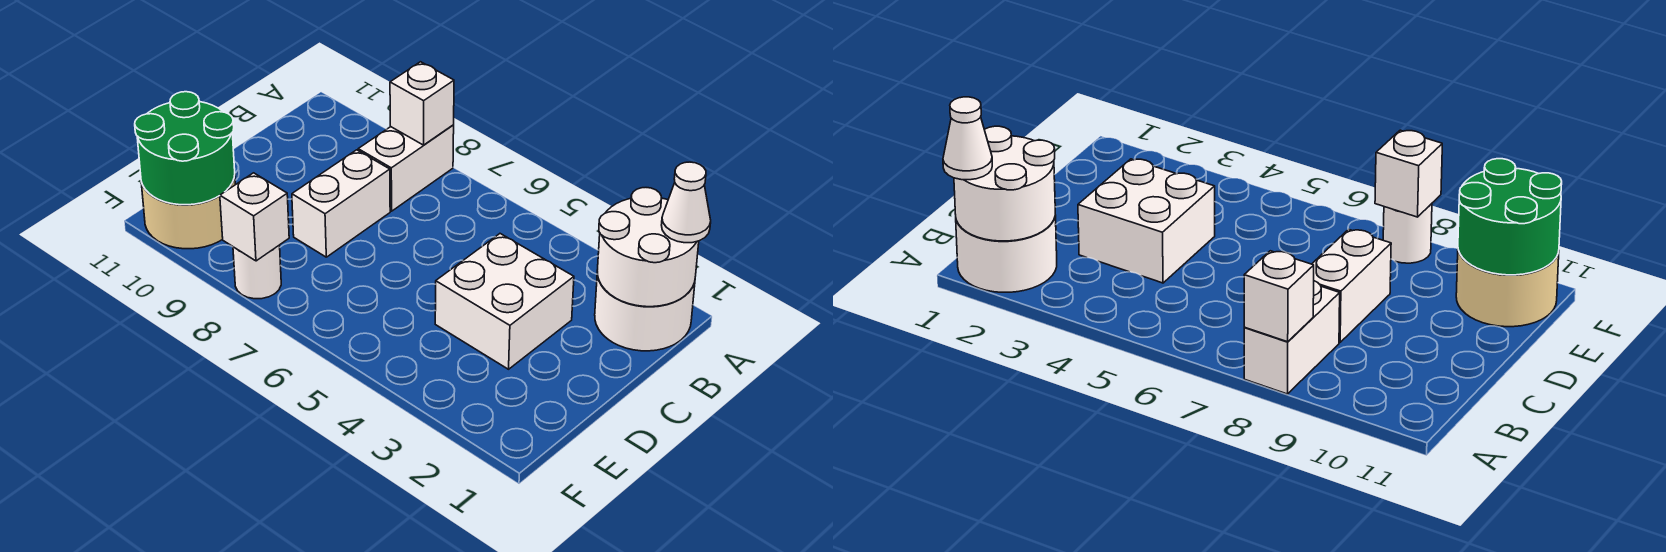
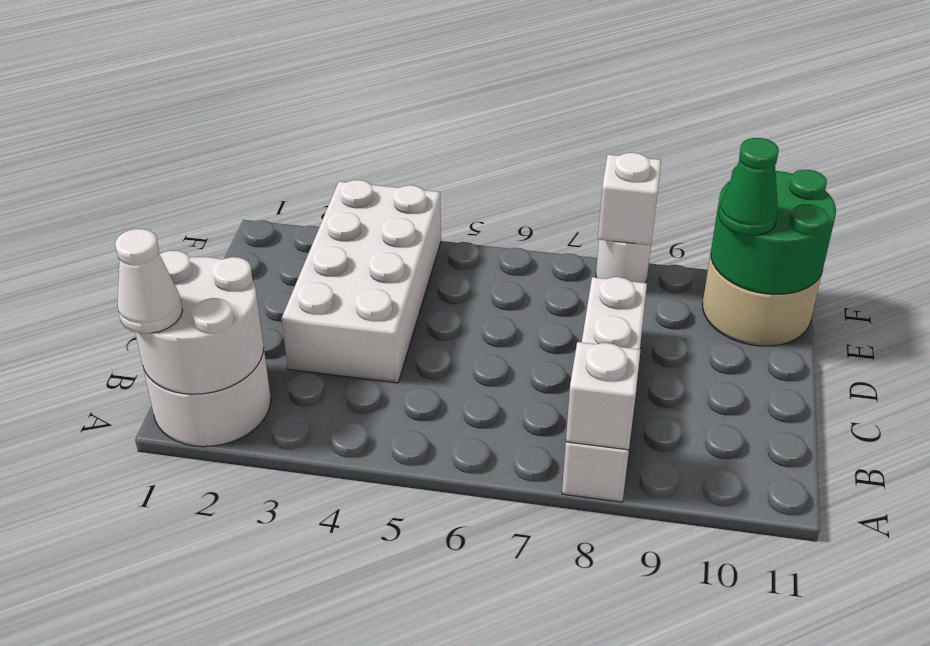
white 2x2 brick [435,234,574,369] -> white 2x4 brick [282,180,441,383]
none -> green 1x1 cone [719,138,779,235]

